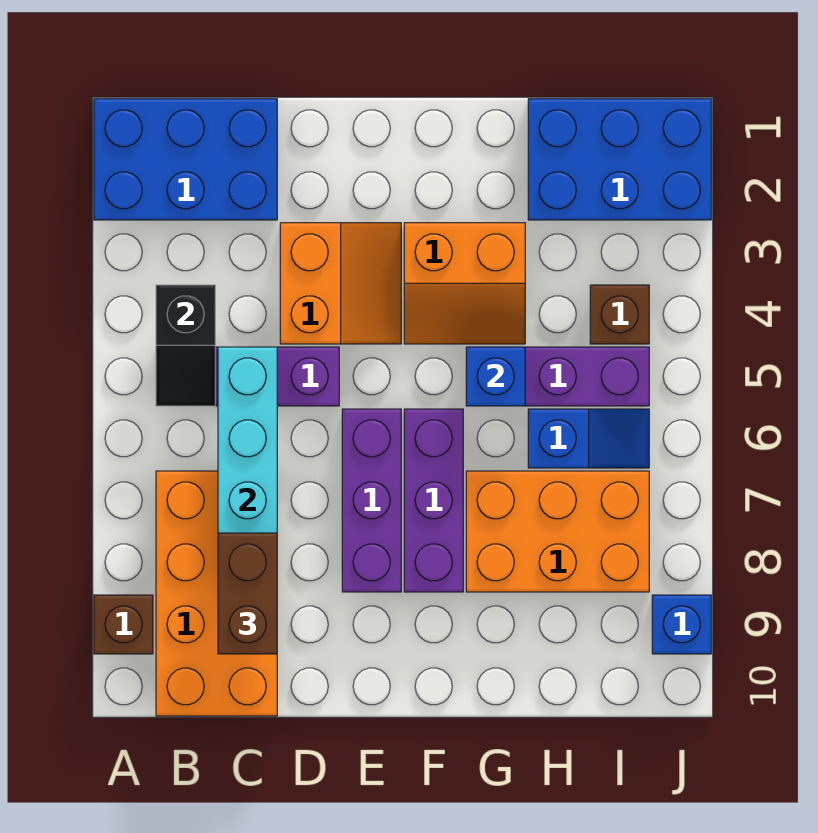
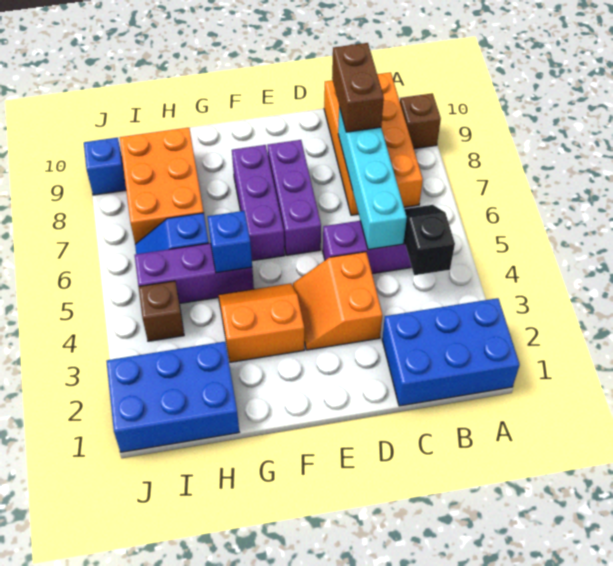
orange 2x3 brick [466,471,649,592] -> orange 2x3 brick turned to [120,128,204,244]

